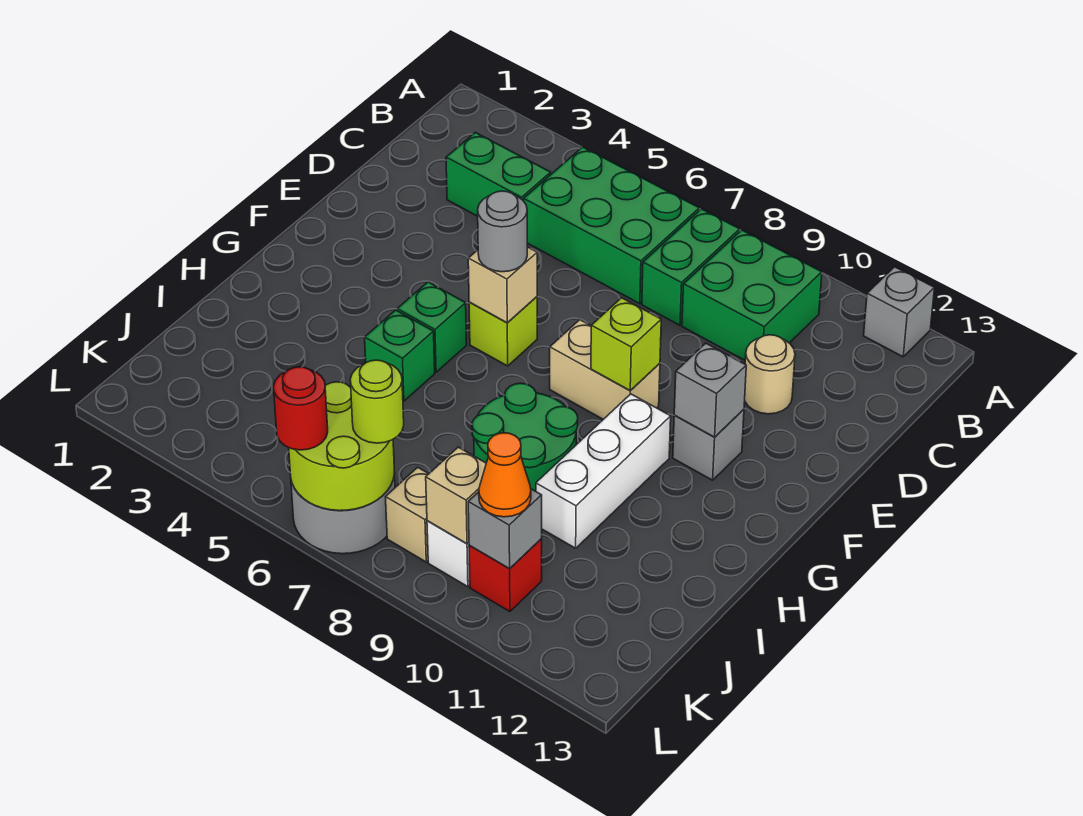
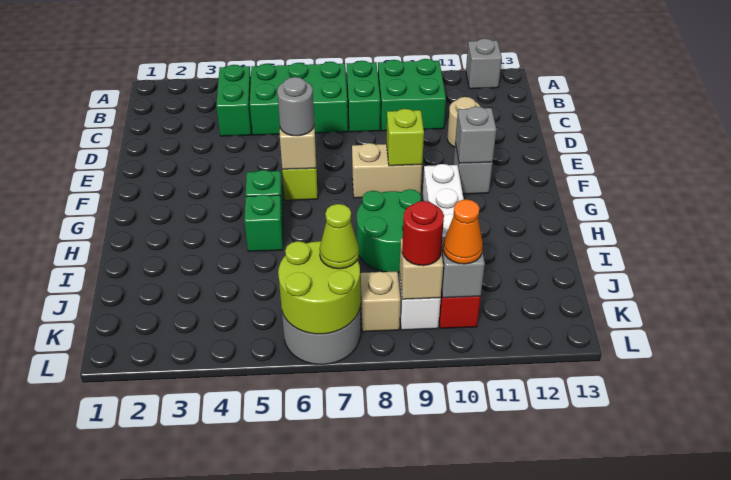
green 1x2 brick [446,132,551,216] -> green 1x2 brick turned to [216,65,252,136]
lime 1x1 round brick [350,360,404,443] -> lime 1x1 cone [320,204,359,269]
red 1x1 round brick [273,367,328,450] -> red 1x1 round brick moved to [402,201,444,266]

